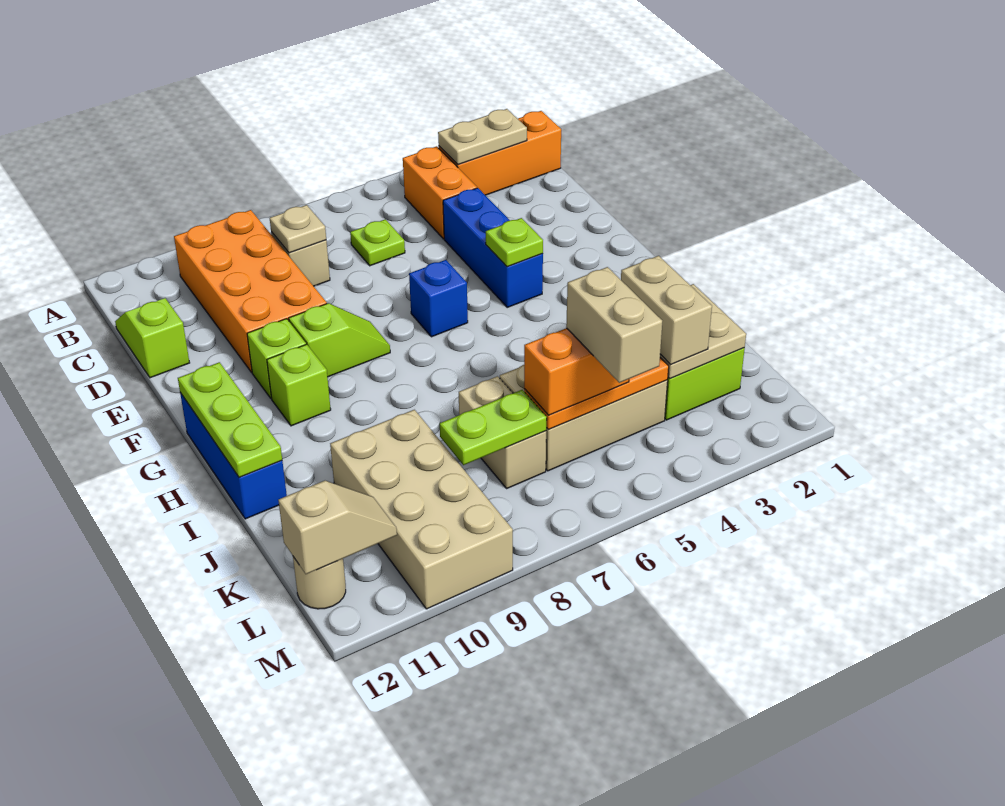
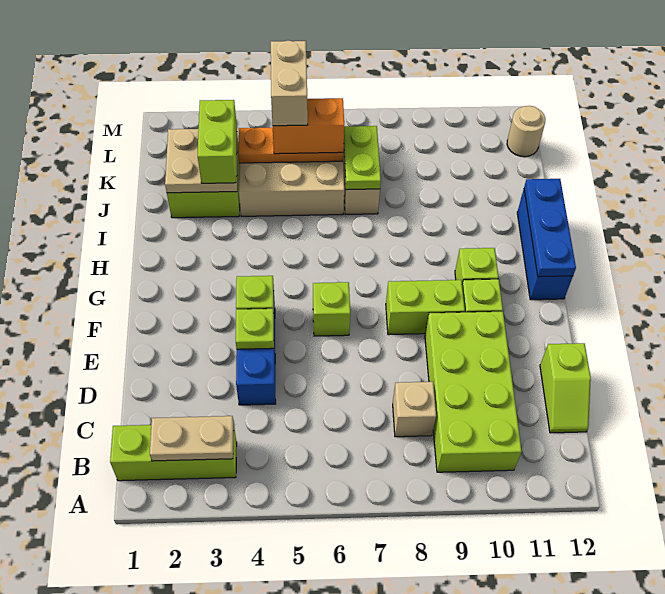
orange 1x3 brick [439,111,561,195] -> lime 1x3 brick [110,425,237,481]
orange 1x2 brick [403,146,477,239] -> none
orange 2x4 brick [174,210,327,373] -> lime 2x4 brick [425,311,522,472]
lime 1x1 plate [350,219,405,266] -> lime 1x1 plate moved to [236,309,274,349]
tan 1x1 plate [270,205,326,253] -> none
blue 1x1 brick [409,260,468,337] -> lime 1x1 brick [313,282,350,336]
lime 1x2 slope [289,303,390,377] -> lime 1x2 brick [386,280,465,335]
lime 1x3 plate [178,362,282,477] -> blue 1x3 plate [524,179,576,277]
tan 1x2 brick [621,256,712,365] -> lime 1x2 brick [198,100,237,183]
tan 2x4 brick [330,410,513,609] -> none
lime 1x2 plate [440,390,547,465] -> lime 1x2 plate turned to [344,126,381,190]
tan 1x2 slope [278,481,397,574] -> none

